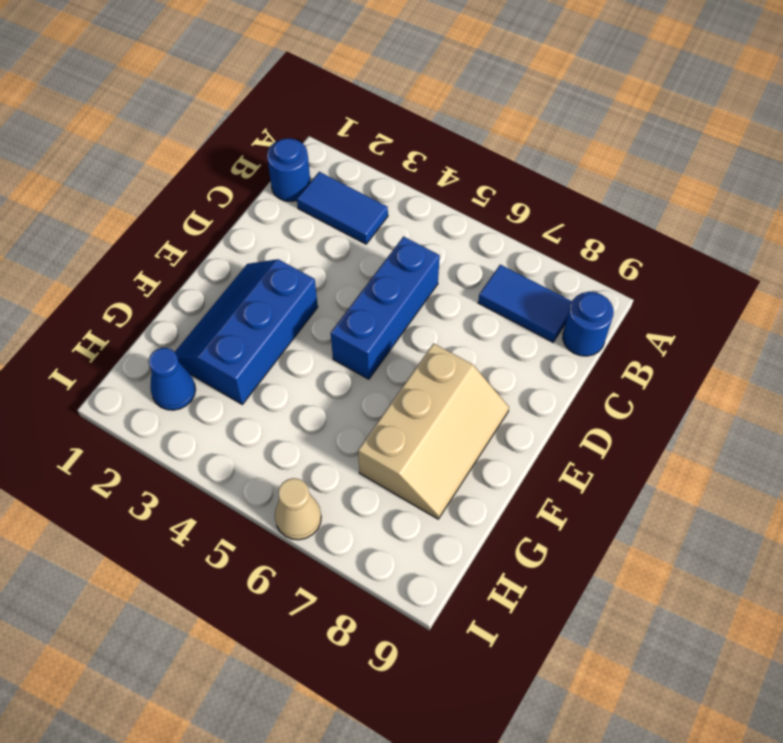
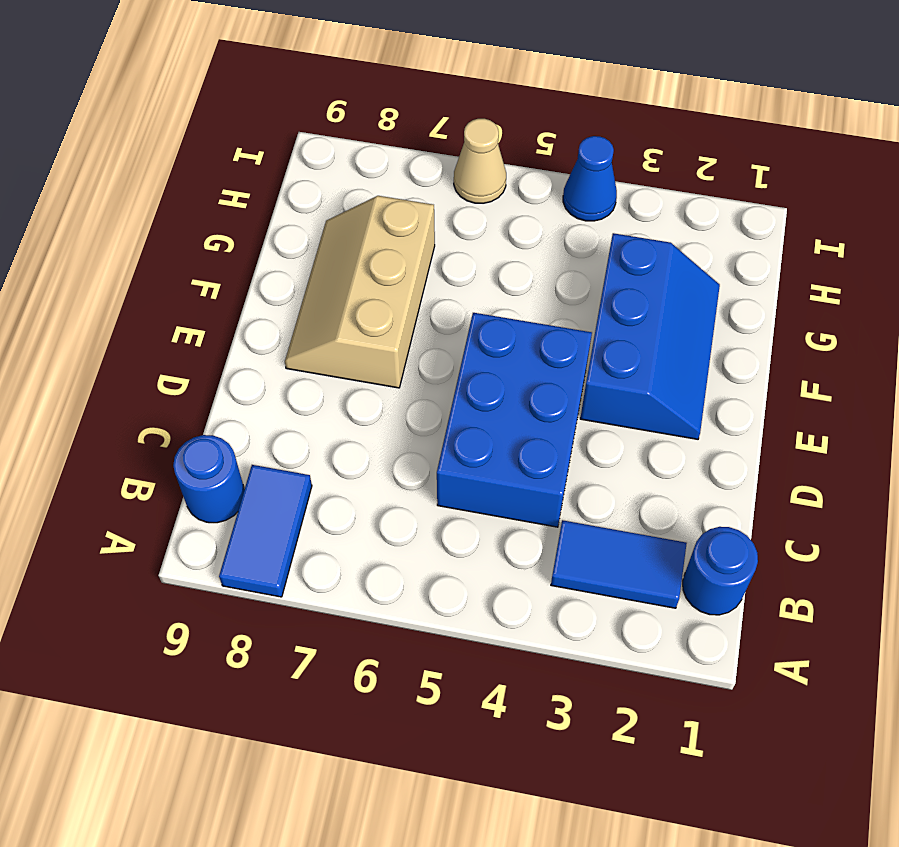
blue 1x2 tile [478,265,572,342] -> blue 1x2 tile turned to [219,465,312,597]
blue 1x3 brick [331,237,440,379] -> blue 2x3 brick [437,313,592,527]
blue 1x1 cone [149,348,196,410] -> blue 1x1 cone moved to [563,136,617,221]

